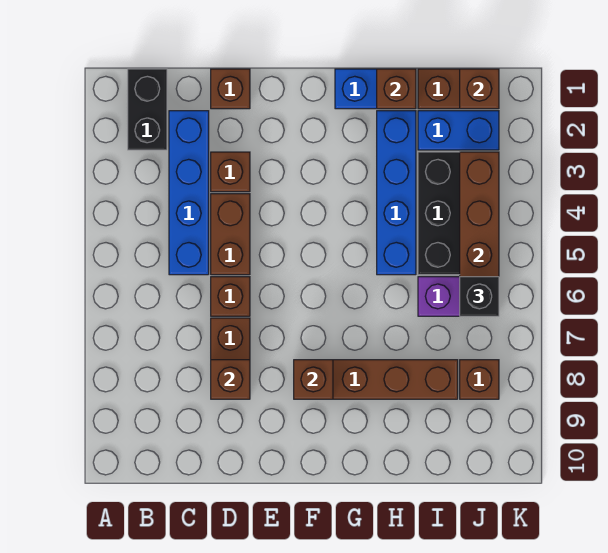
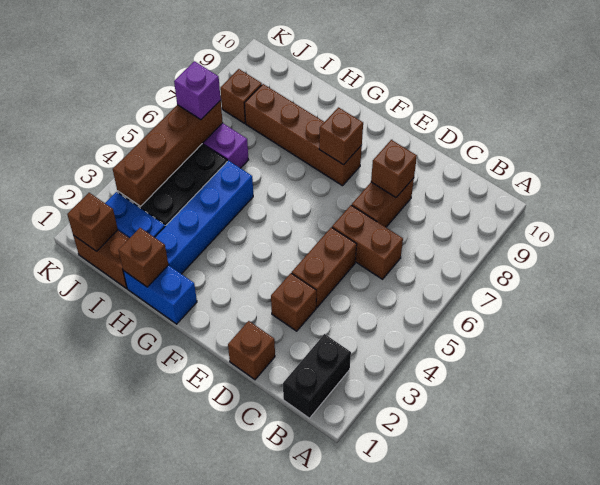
blue 1x4 brick [169,111,209,275] -> none
brown 1x1 brick [211,277,250,316] -> brown 1x2 brick [332,205,403,279]
black 1x1 brick [460,277,499,316] -> purple 1x1 brick [174,61,221,120]

